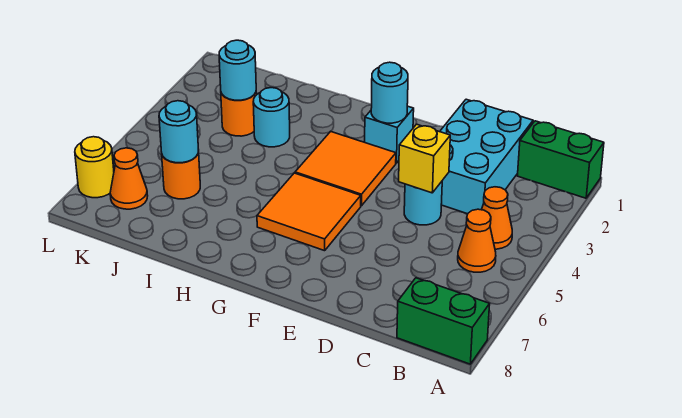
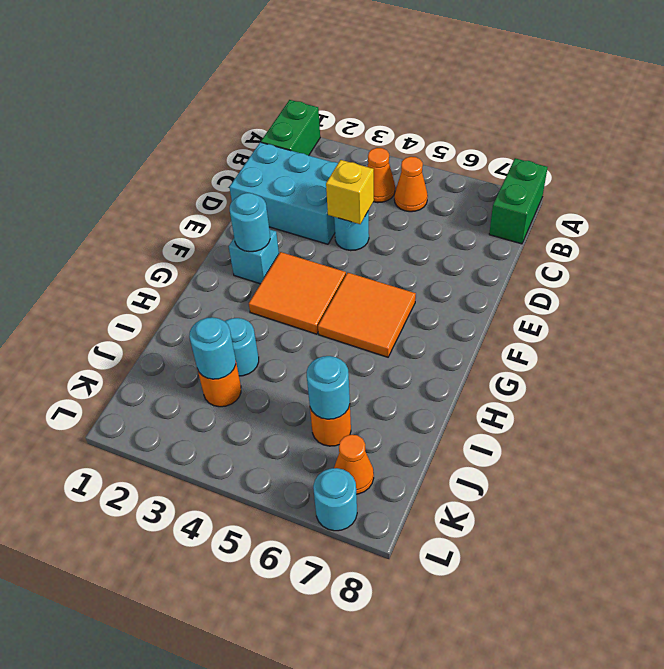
yellow 1x1 round brick [75,137,114,198] -> cyan 1x1 round brick [313,468,357,531]

